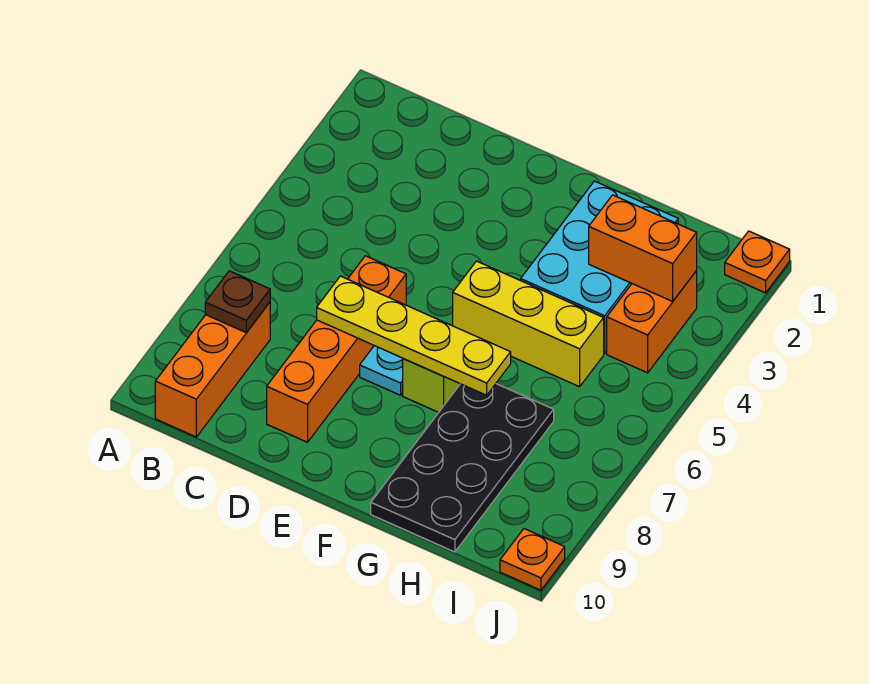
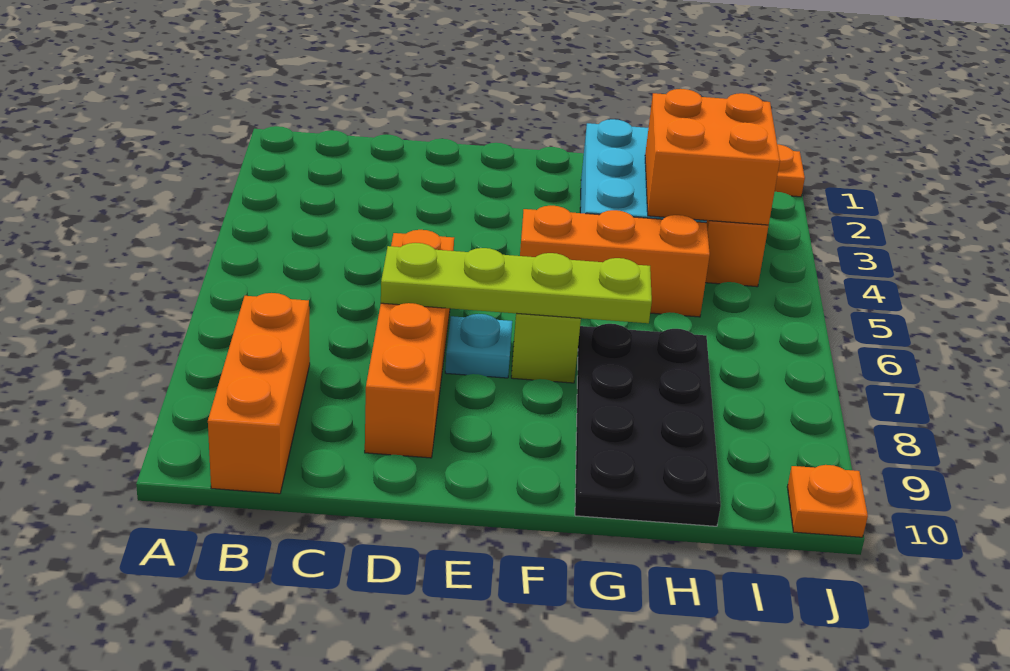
brown 1x1 plate [205,271,270,333] -> none
yellow 1x4 plate [317,276,511,395] -> lime 1x4 plate [381,243,652,323]
yellow 1x3 brick [453,261,604,387] -> orange 1x3 brick [520,206,710,317]
orange 1x2 brick [589,195,697,301] -> orange 2x2 brick [645,89,780,225]

